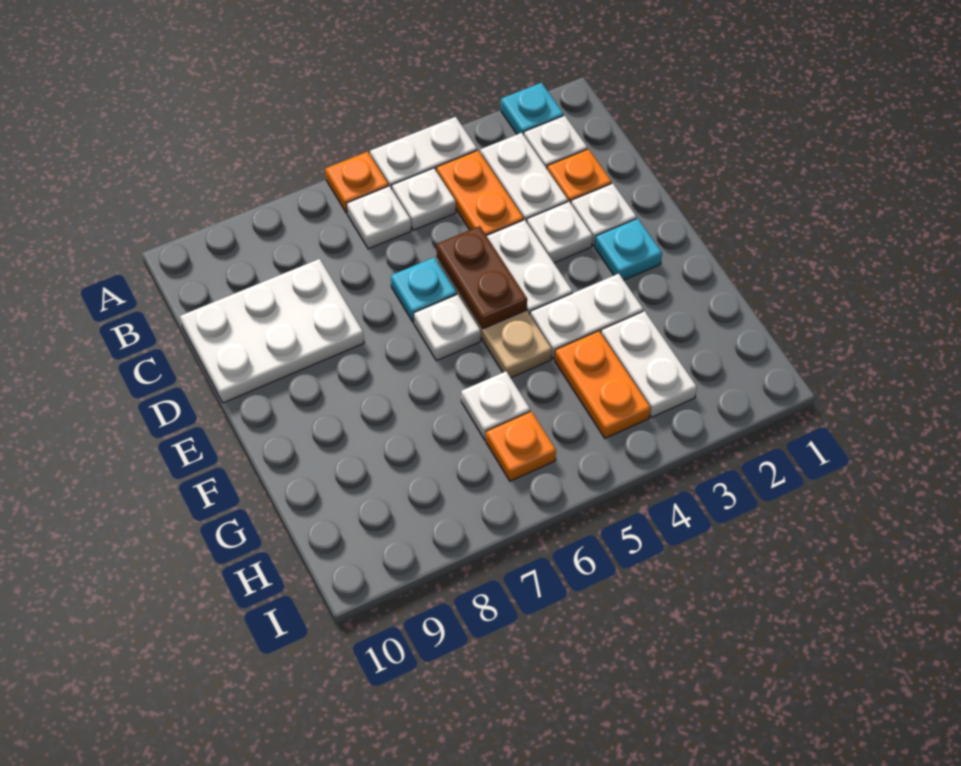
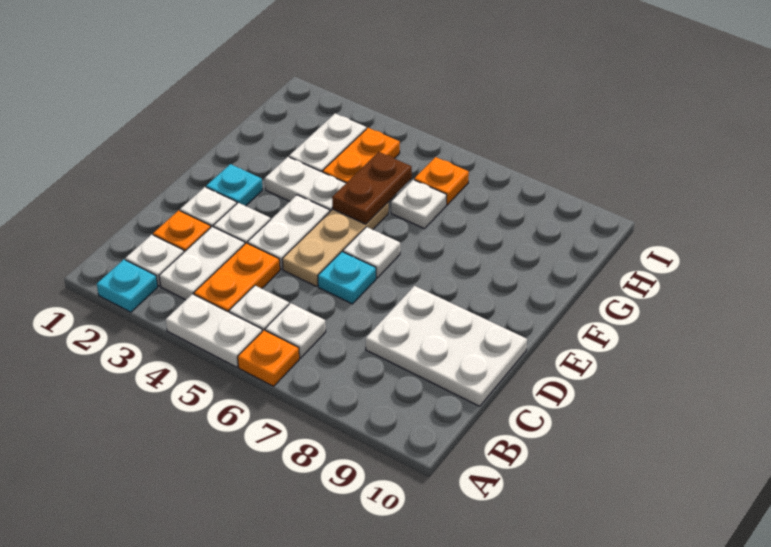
brown 1x2 plate [436,226,527,329] -> brown 1x2 plate moved to [332,152,412,224]

